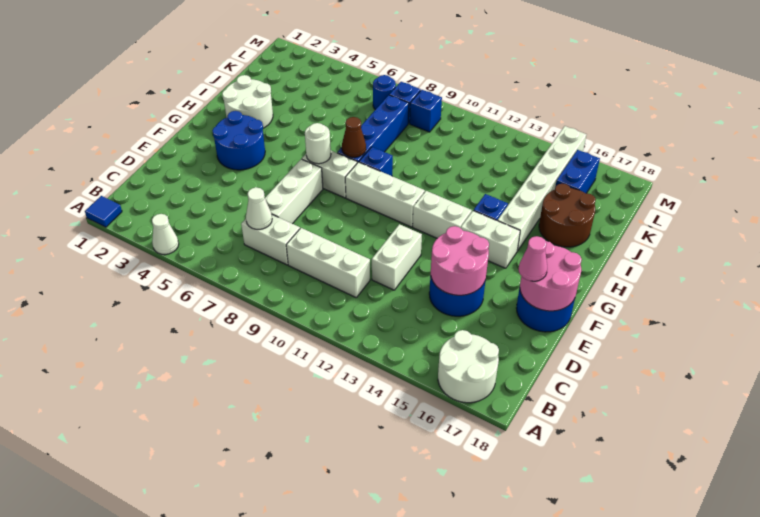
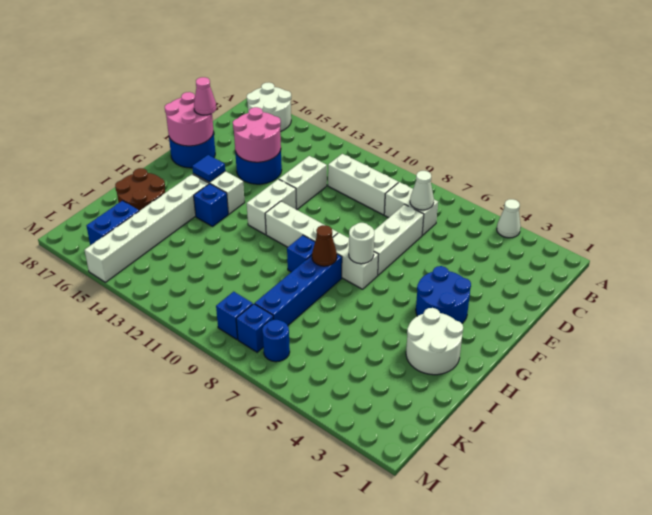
blue 1x1 tile [85,196,122,227] -> blue 1x1 tile moved to [192,155,225,182]
white 1x2 brick [413,191,472,238] -> white 1x2 brick turned to [247,179,296,234]

